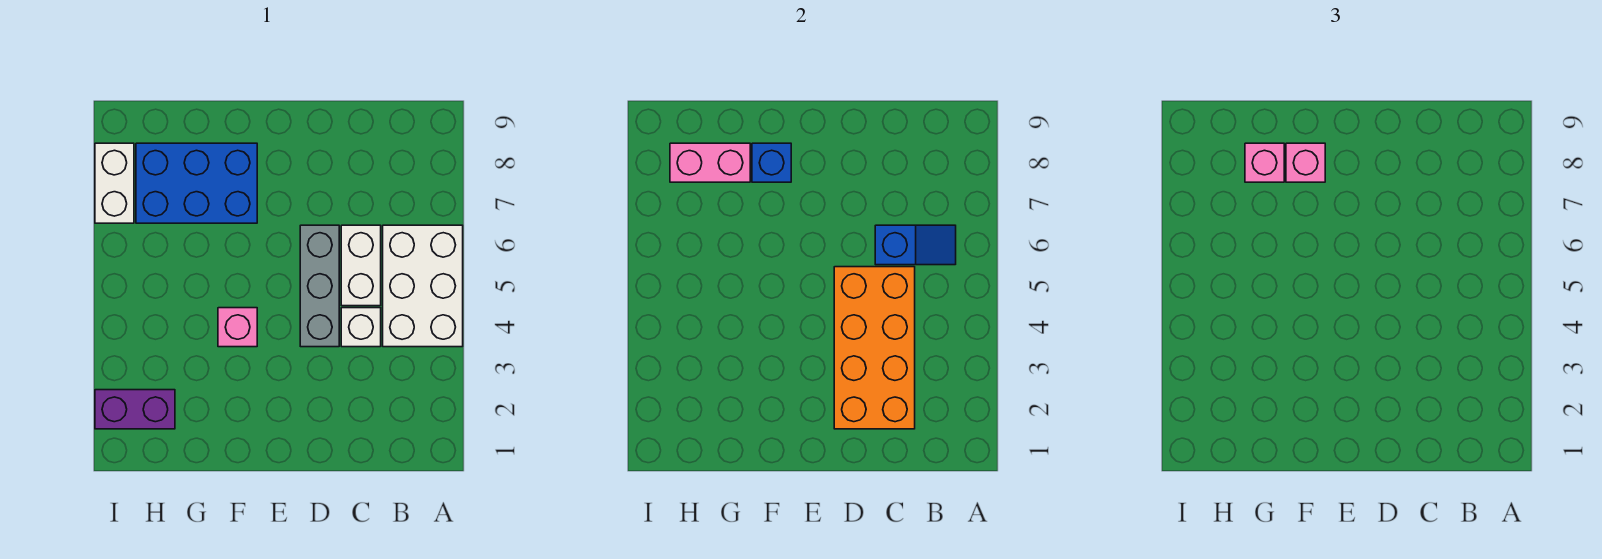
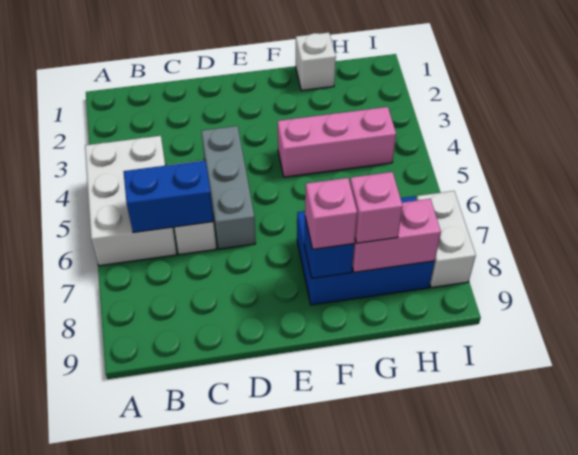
blue 1x2 slope [875,225,956,265] -> blue 1x2 brick [123,161,214,233]
orange 2x4 brick [834,267,915,429] -> none
white 1x1 brick [341,308,381,347] -> white 1x1 brick moved to [296,33,336,90]
pink 1x1 brick [218,308,257,347] -> pink 1x3 brick [278,107,396,177]
purple 1x2 brick [95,390,175,429] -> none

